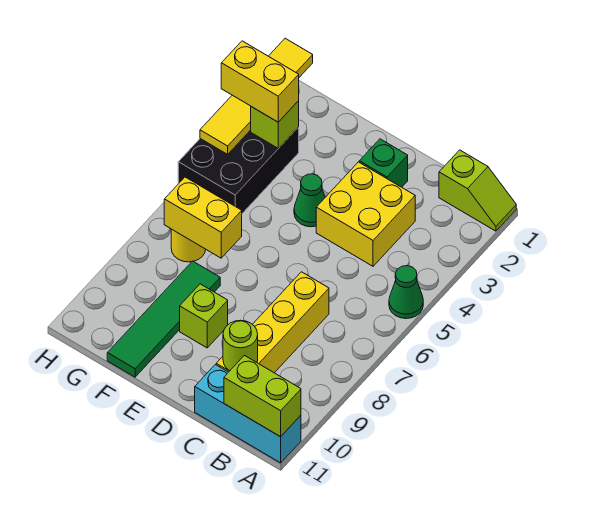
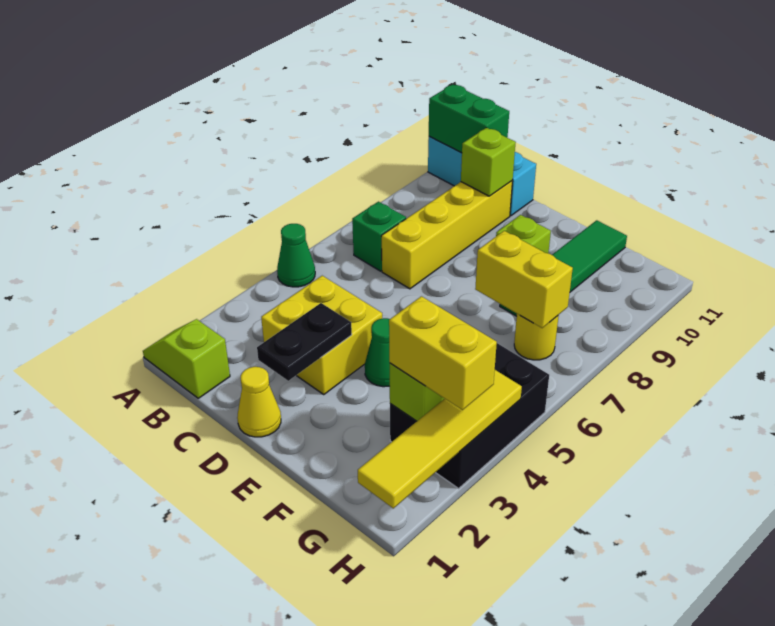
lime 1x2 brick [224,355,301,437] -> green 1x2 brick [429,84,509,153]
lime 1x1 round brick [223,320,258,371] -> lime 1x1 brick [461,128,516,196]
none -> yellow 1x1 cone [237,367,281,437]
green 1x1 brick [359,139,408,187] -> green 1x1 brick moved to [352,202,406,271]
none -> black 1x2 plate [257,303,352,381]

